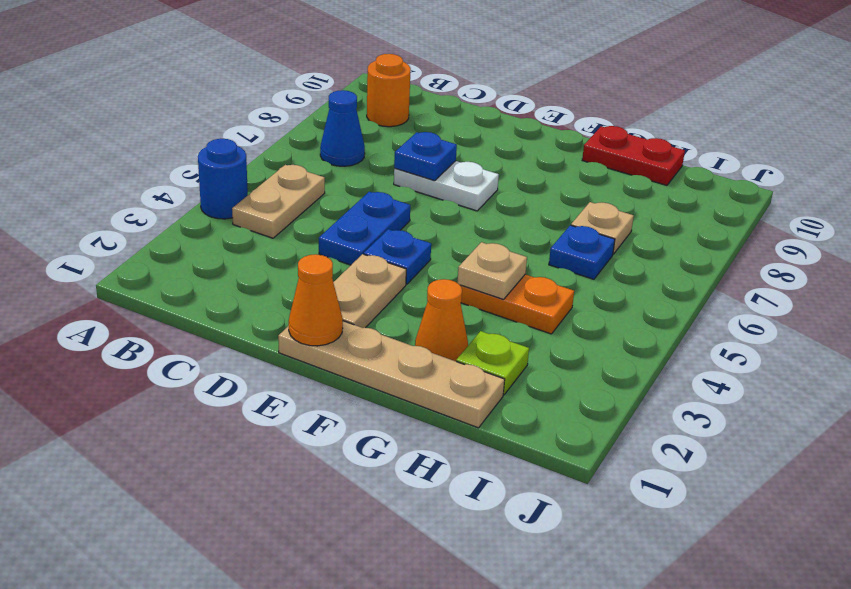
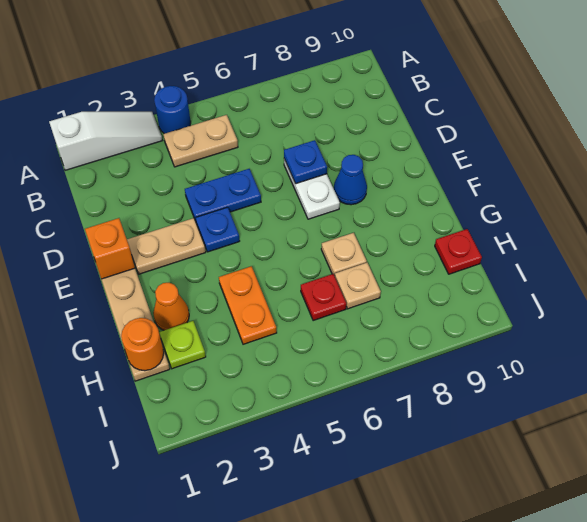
none -> white 1x3 slope [49,112,162,170]
blue 1x1 cone [320,90,365,166] -> blue 1x1 cone moved to [334,155,367,205]
orange 1x1 round brick [367,54,411,127] -> orange 1x1 round brick moved to [121,318,164,371]
orange 1x1 cone [289,254,343,346] -> orange 1x1 brick [85,218,135,279]
tan 1x1 plate [457,242,527,300] -> tan 1x1 plate moved to [321,233,367,276]
red 1x2 plate [582,126,685,185] -> red 1x1 plate [435,229,482,274]
blue 1x1 plate [549,225,615,279] -> red 1x1 plate [301,274,346,321]

